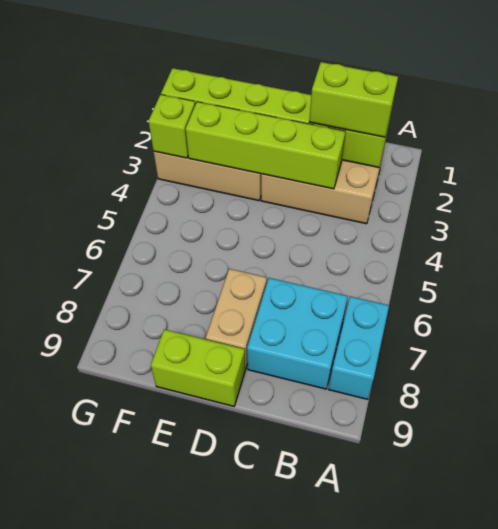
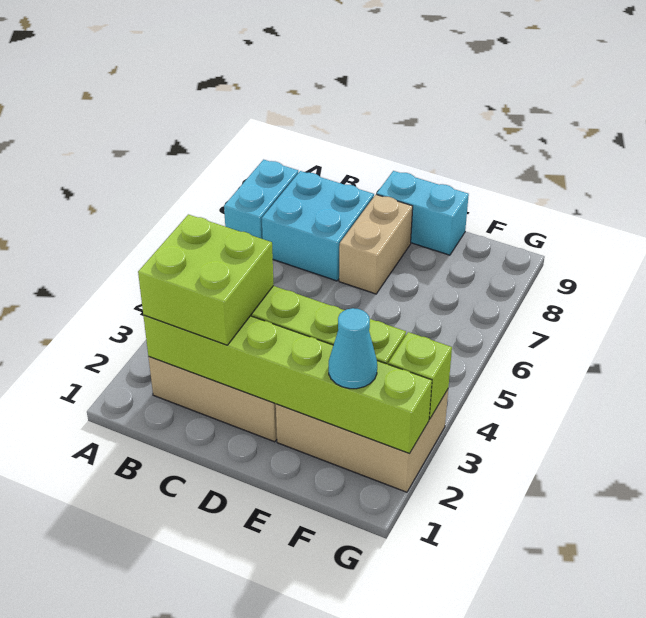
lime 1x2 brick [309,62,398,137] -> lime 2x2 brick [138,214,274,345]
lime 1x2 brick [151,329,245,406] -> cyan 1x2 brick [377,171,469,255]
none -> cyan 1x1 cone [329,308,377,389]

